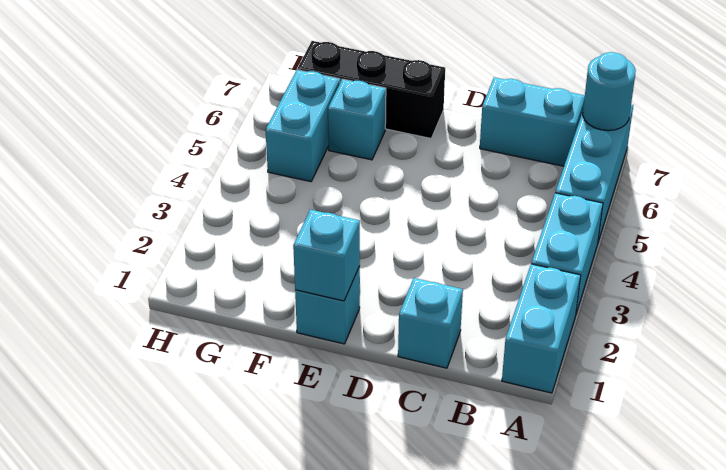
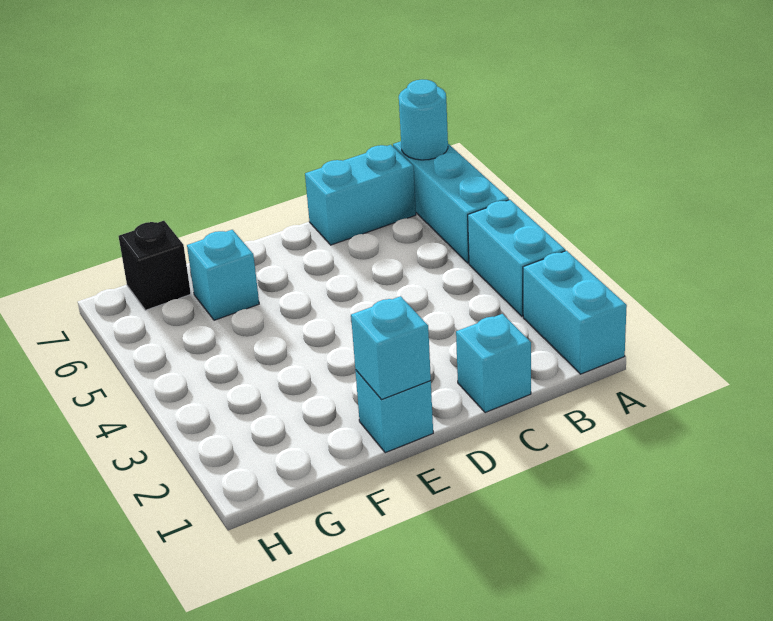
black 1x3 brick [297,41,445,138] -> black 1x1 brick [119,221,191,310]
cyan 1x2 brick [266,70,340,182] -> none

